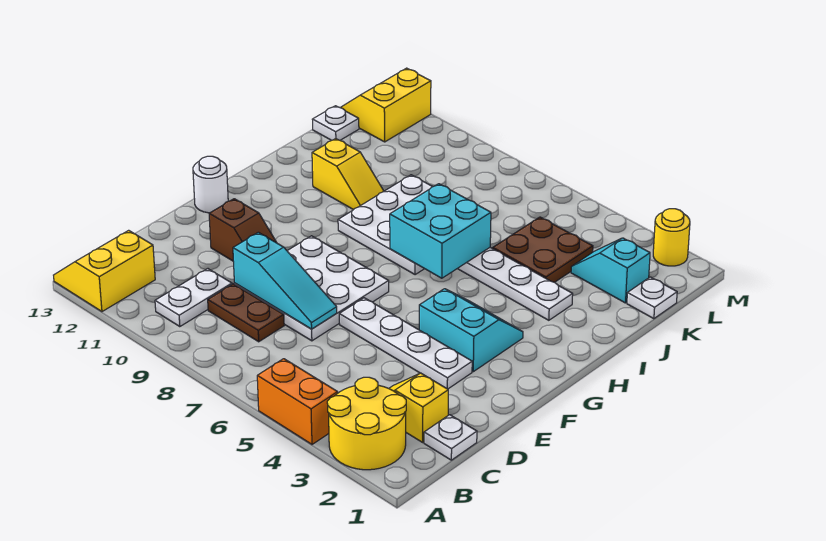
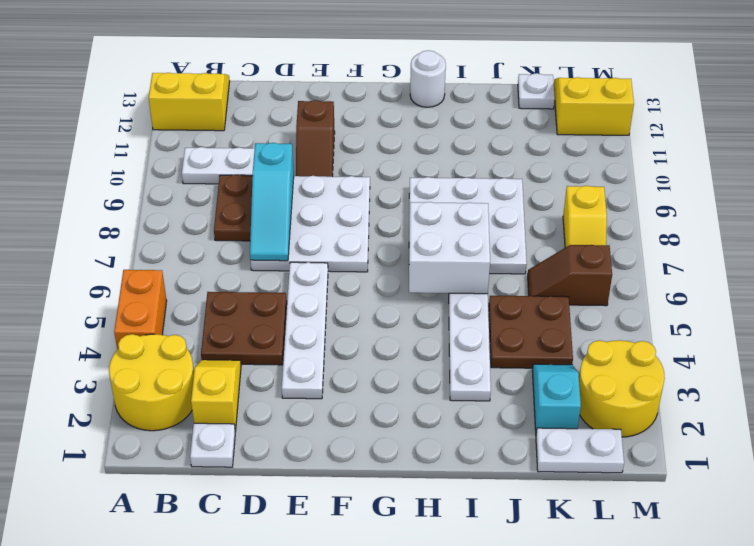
none -> brown 2x2 plate [201,292,287,365]
cyan 2x2 slope [419,289,523,372] -> none
white 1x1 round brick [193,156,228,213] -> white 1x1 round brick moved to [410,50,446,107]
cyan 2x2 brick [390,184,491,278] -> white 2x2 brick [409,202,490,294]
yellow 1x2 slope [312,139,384,210] -> yellow 1x2 slope moved to [563,186,607,248]
white 1x1 plate [627,277,677,319] -> white 1x2 plate [536,428,624,473]
none -> brown 1x2 slope [528,245,612,306]
yellow 1x1 round brick [653,209,690,266] -> yellow 2x2 round brick [579,340,665,437]

